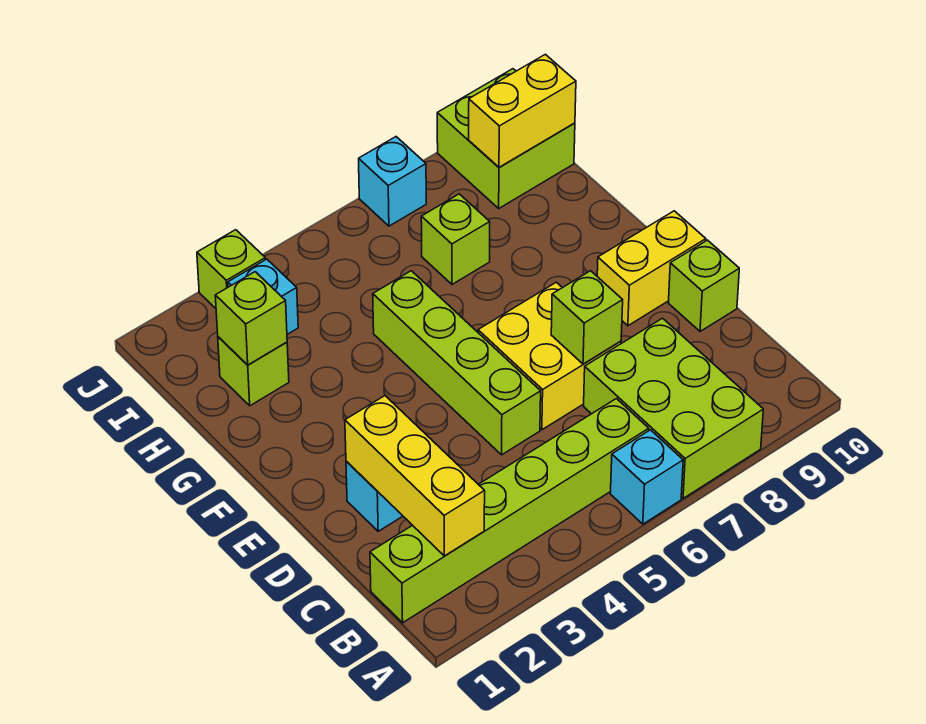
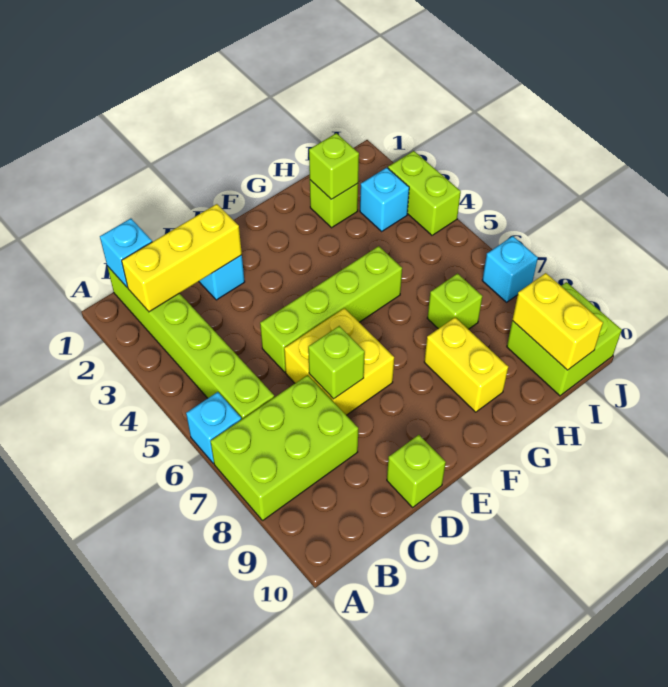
none -> cyan 1x1 brick [100,218,152,288]
yellow 1x2 brick [597,211,706,326] -> yellow 1x2 brick moved to [424,317,508,412]
lime 1x1 brick [197,230,265,308] -> lime 1x2 brick [388,151,461,235]

